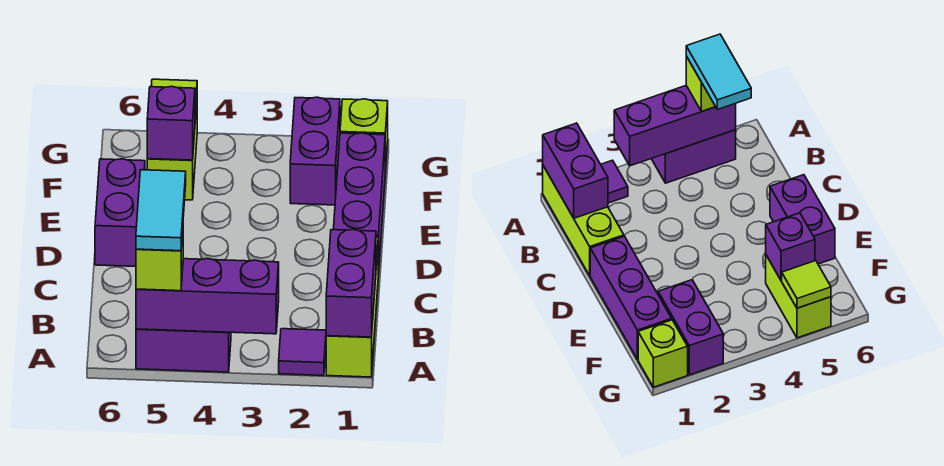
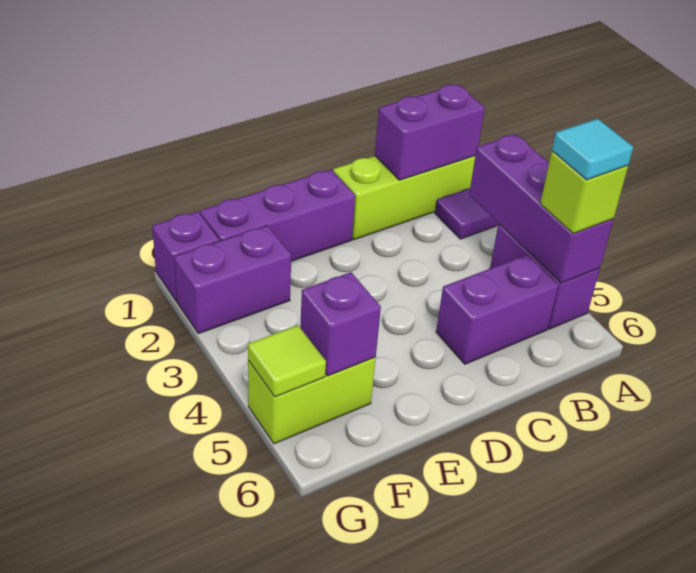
cyan 1x2 tile [136,170,186,251] -> cyan 1x1 tile [552,119,633,180]
purple 1x2 brick [95,159,145,267] -> purple 1x2 brick moved to [436,255,558,364]
lime 1x1 brick [340,99,388,171] -> purple 1x1 brick [152,211,219,301]

